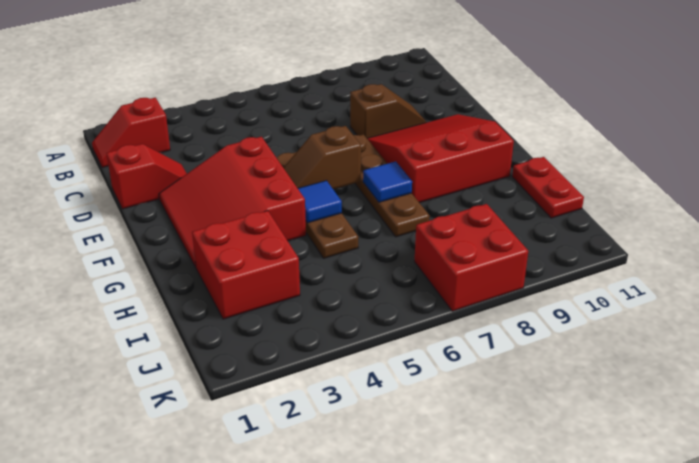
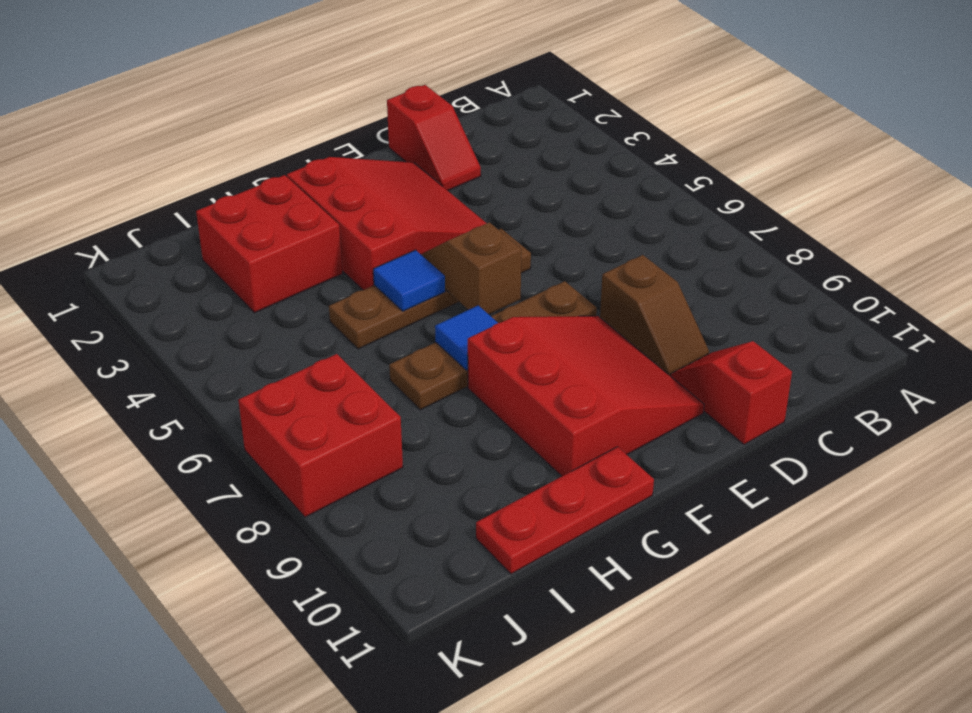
red 1x2 slope [92,98,170,168] -> red 1x2 slope moved to [671,341,792,444]
red 3x3 slope [159,137,306,267] -> red 3x3 slope turned to [287,157,487,290]
red 1x2 plate [512,157,584,218] -> red 1x3 plate [476,447,654,574]

